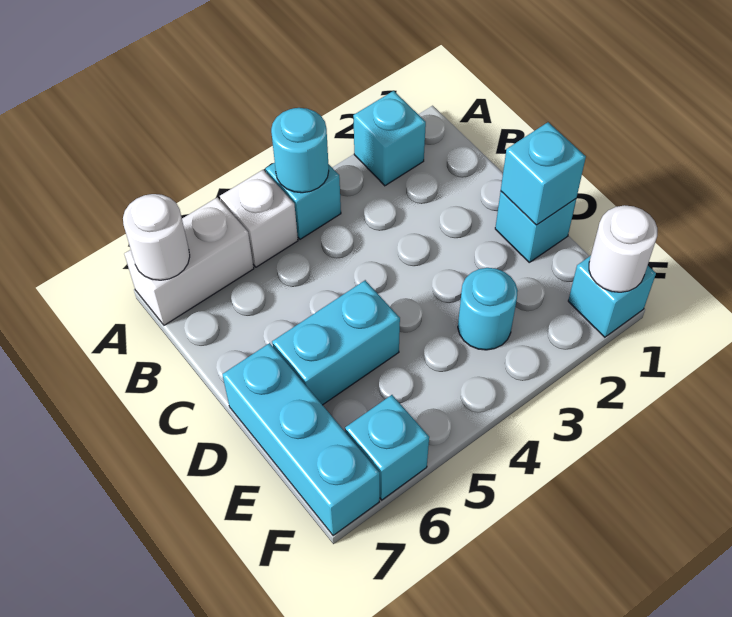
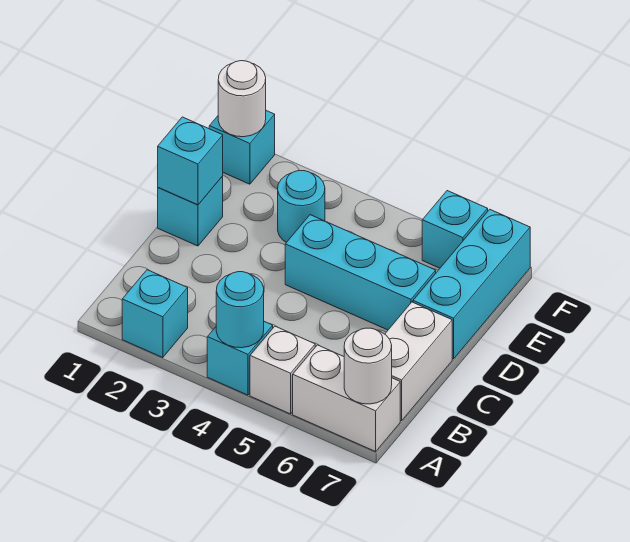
none -> white 1x2 brick [385,302,452,421]
cyan 1x2 brick [272,280,400,405] -> cyan 1x3 brick [285,215,436,330]

